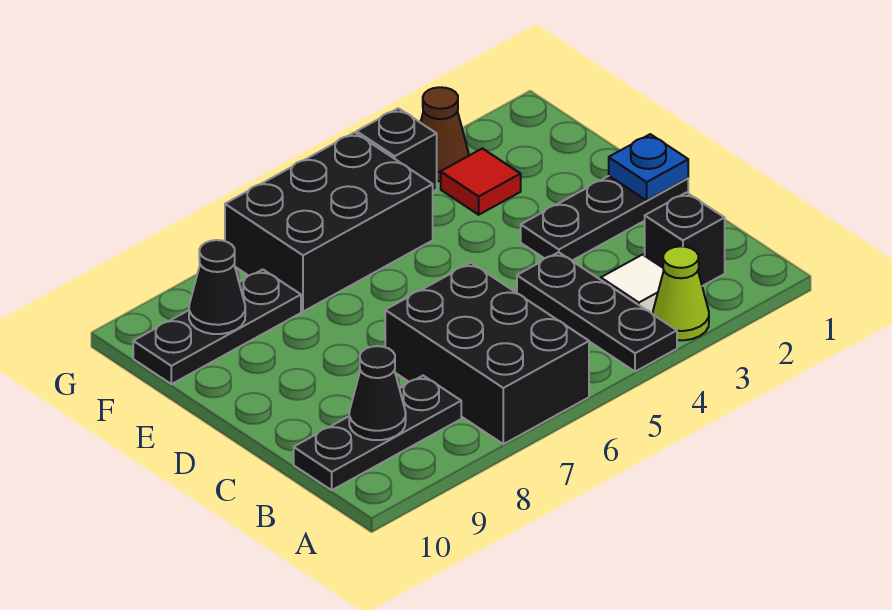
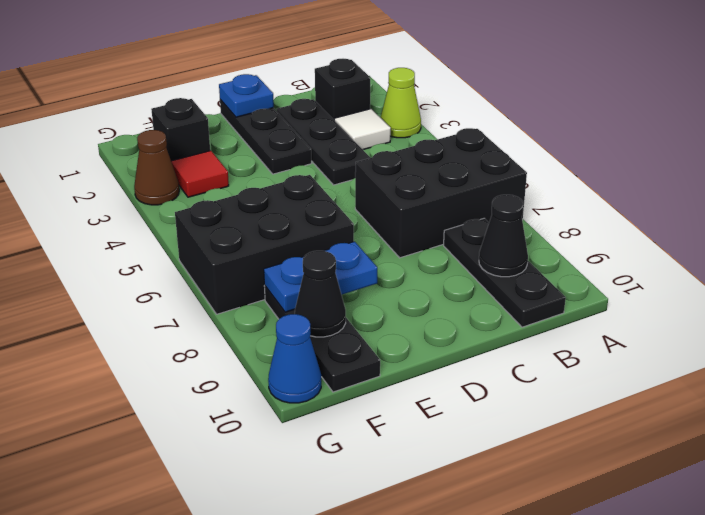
black 1x3 plate [517,252,677,372] -> black 1x3 plate turned to [277,99,370,185]
none -> blue 1x2 plate [264,242,377,312]
black 2x3 brick [225,133,433,312] -> black 2x3 brick turned to [175,175,354,314]
black 1x1 brick [357,108,437,191] -> black 1x1 brick moved to [151,98,210,161]
none -> blue 1x1 cone [268,314,321,403]

